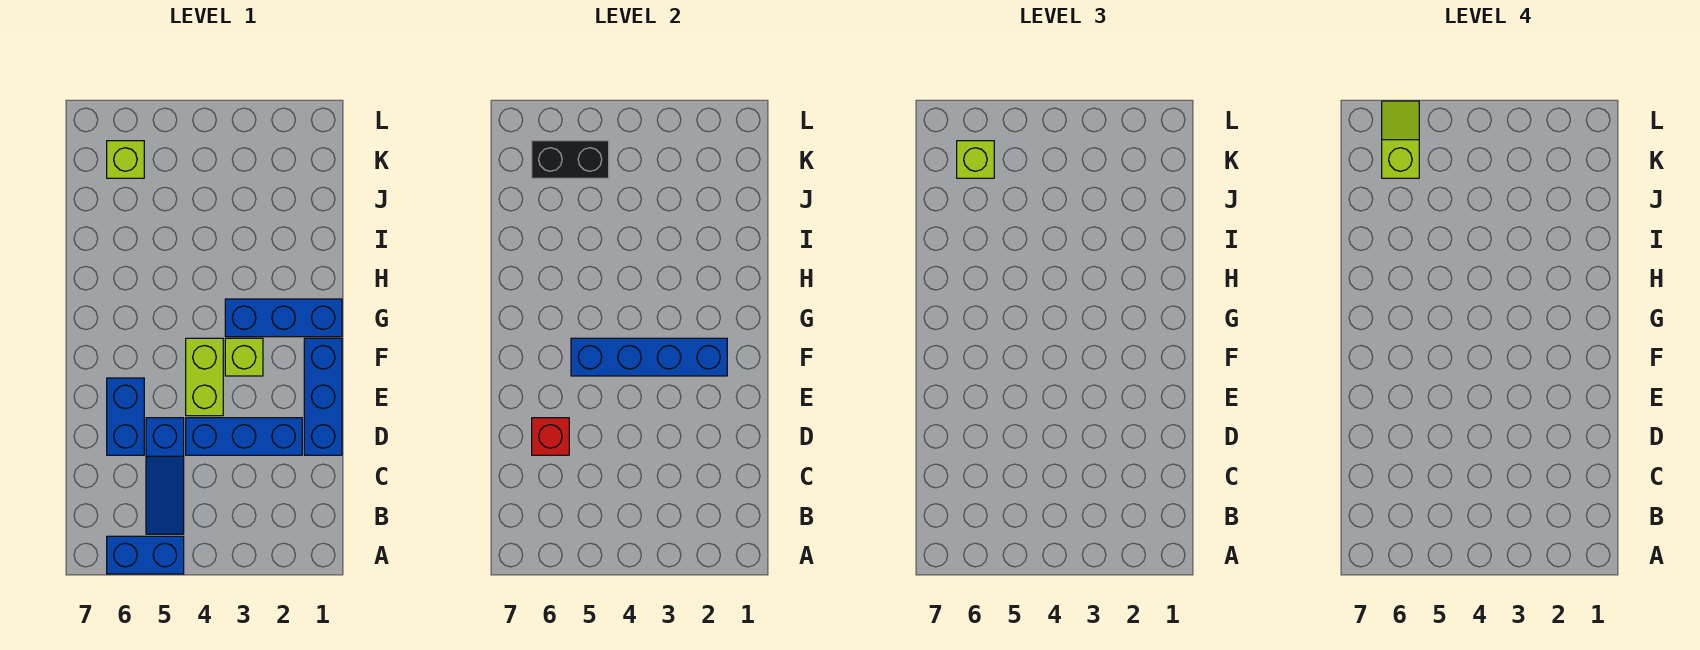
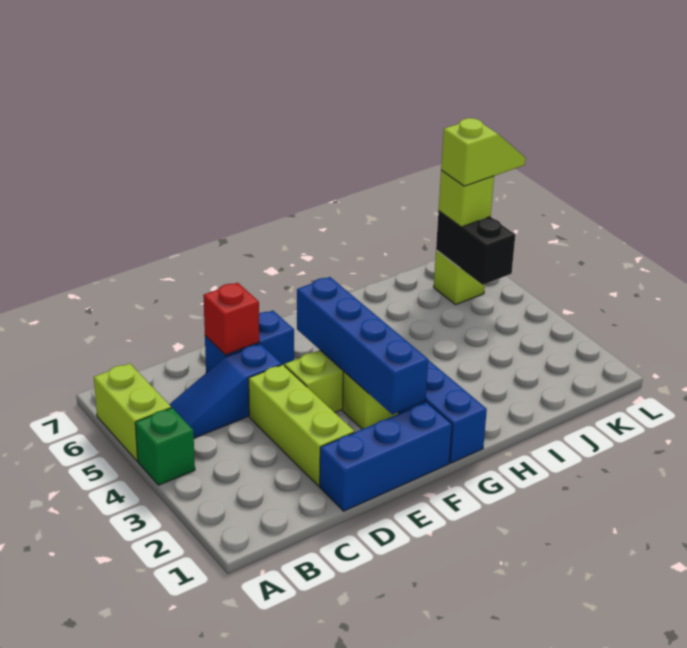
none -> green 1x1 brick [135,408,195,485]
blue 1x2 brick [107,536,184,574] -> lime 1x2 brick [94,363,171,461]
blue 1x3 brick [186,418,302,455] -> lime 1x3 brick [249,365,354,486]

